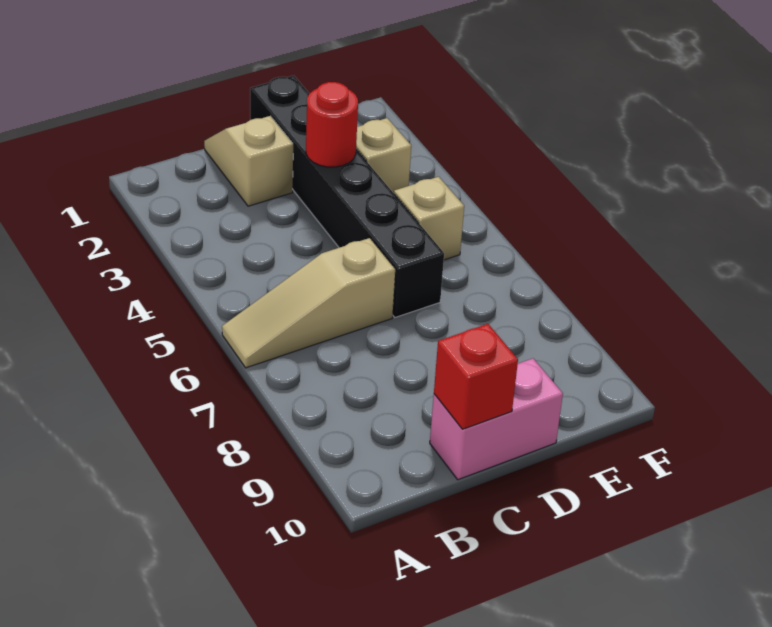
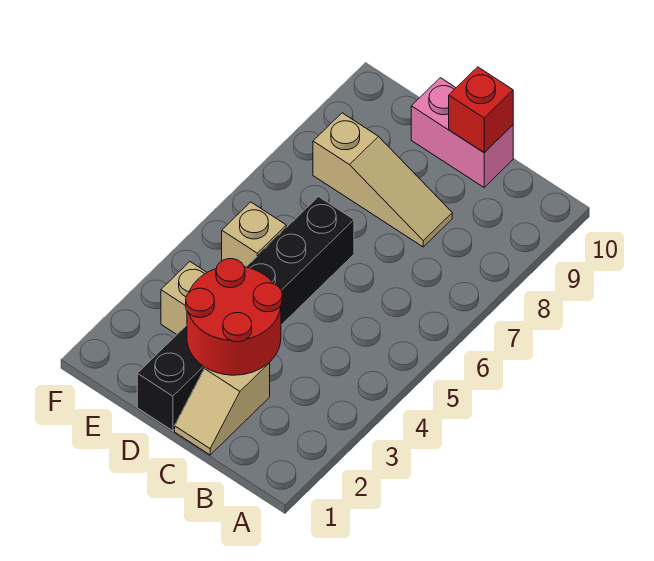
tan 1x3 slope [222,238,395,368] -> tan 1x3 slope moved to [313,113,452,247]
red 1x1 round brick [306,82,358,167] -> red 2x2 round brick [186,259,282,375]

